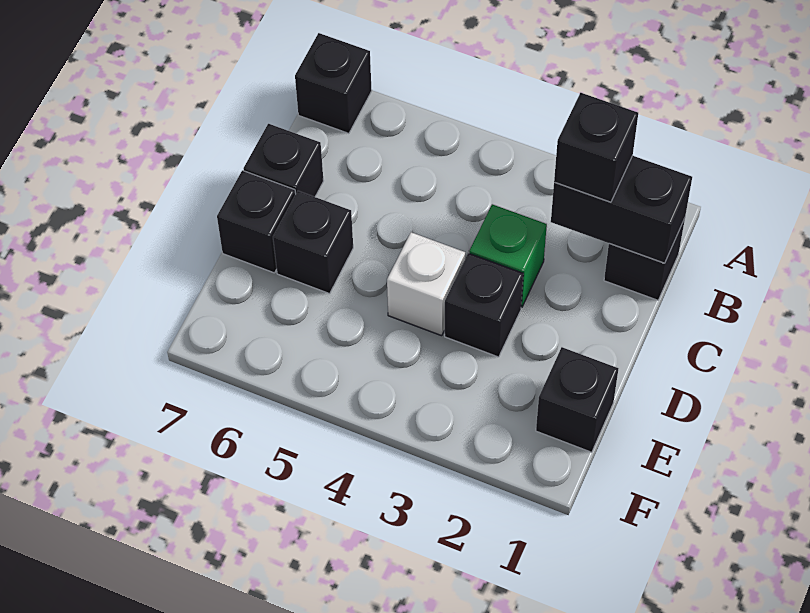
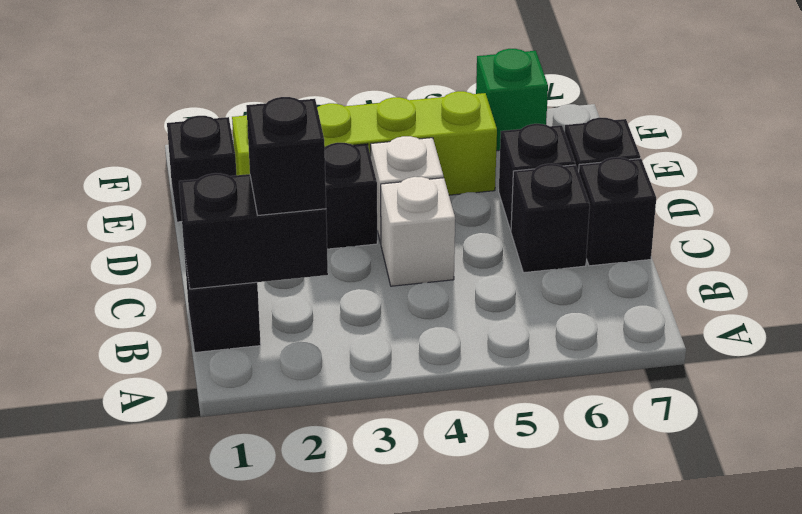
black 1x1 brick [295,33,372,133] -> black 1x1 brick moved to [511,164,590,273]
green 1x1 brick [469,204,547,307] -> green 1x1 brick moved to [476,49,548,151]
none -> white 1x1 brick [381,177,455,286]
none -> lime 1x4 brick [232,91,497,195]

